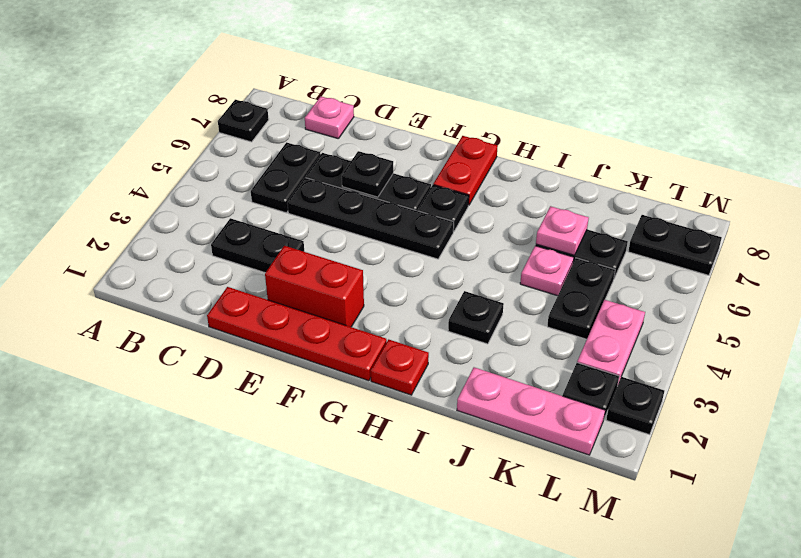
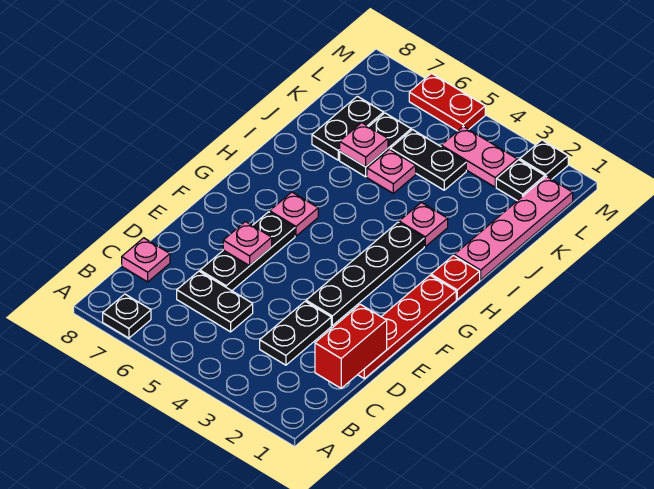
black 1x4 plate [287,178,454,259] -> black 1x4 plate moved to [306,222,424,326]
red 1x2 brick [265,246,364,327] -> red 1x2 brick moved to [315,304,387,388]
black 1x1 plate [342,151,393,197] -> pink 1x1 plate [223,222,272,266]
black 1x1 plate [418,185,469,232] -> pink 1x1 plate [270,192,318,236]
red 1x2 plate [433,136,498,205] -> red 1x2 plate moved to [409,73,485,131]
black 1x1 plate [448,291,504,344] -> pink 1x1 plate [399,202,448,246]
pink 1x3 plate [457,367,605,455] -> pink 1x4 plate [454,176,573,280]
black 1x2 plate [628,215,722,275] -> black 1x2 plate moved to [312,96,384,160]

